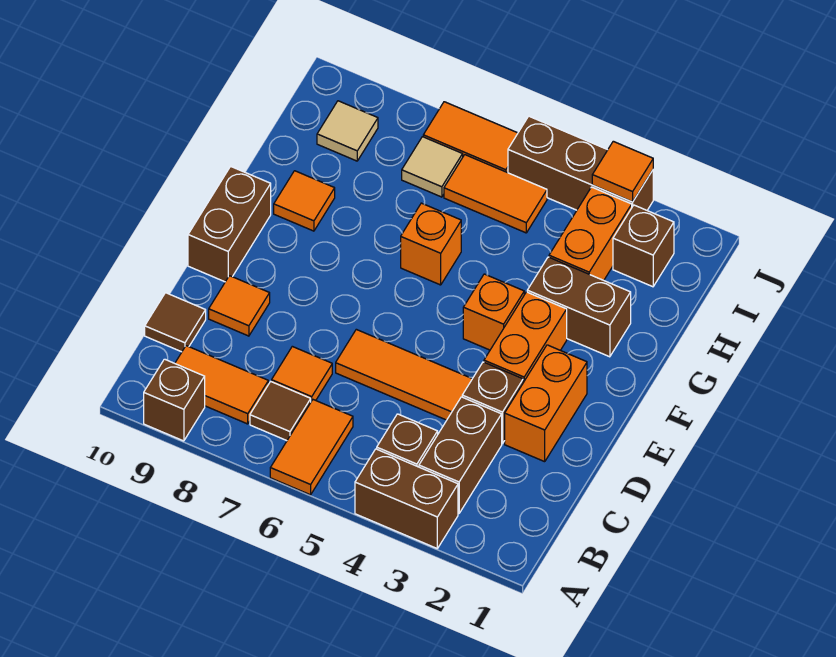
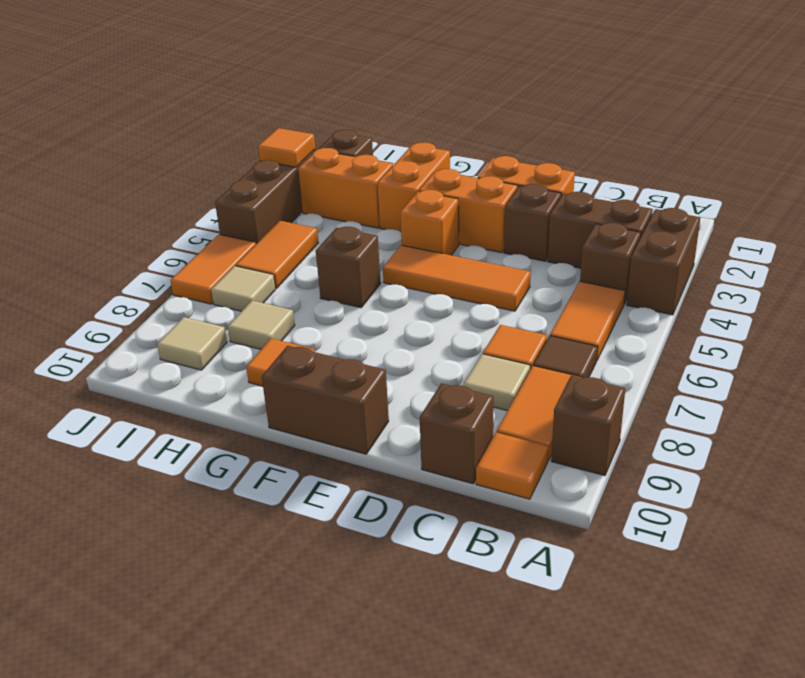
orange 1x2 tile [270,400,353,495] -> orange 1x2 tile turned to [550,281,625,361]
none -> tan 1x1 tile [464,354,530,411]
brown 1x1 tile [145,293,206,352] -> brown 1x1 brick [420,383,494,484]
orange 1x3 tile [336,329,472,420] -> orange 1x3 tile turned to [383,245,531,311]
orange 1x1 tile [209,276,270,336] -> orange 1x1 tile moved to [476,432,549,499]
brown 1x2 brick [527,257,631,357] -> orange 1x2 brick [378,143,450,232]
orange 1x1 brick [401,203,461,285] -> brown 1x1 brick [316,227,381,308]
none -> tan 1x1 tile [228,301,295,349]

